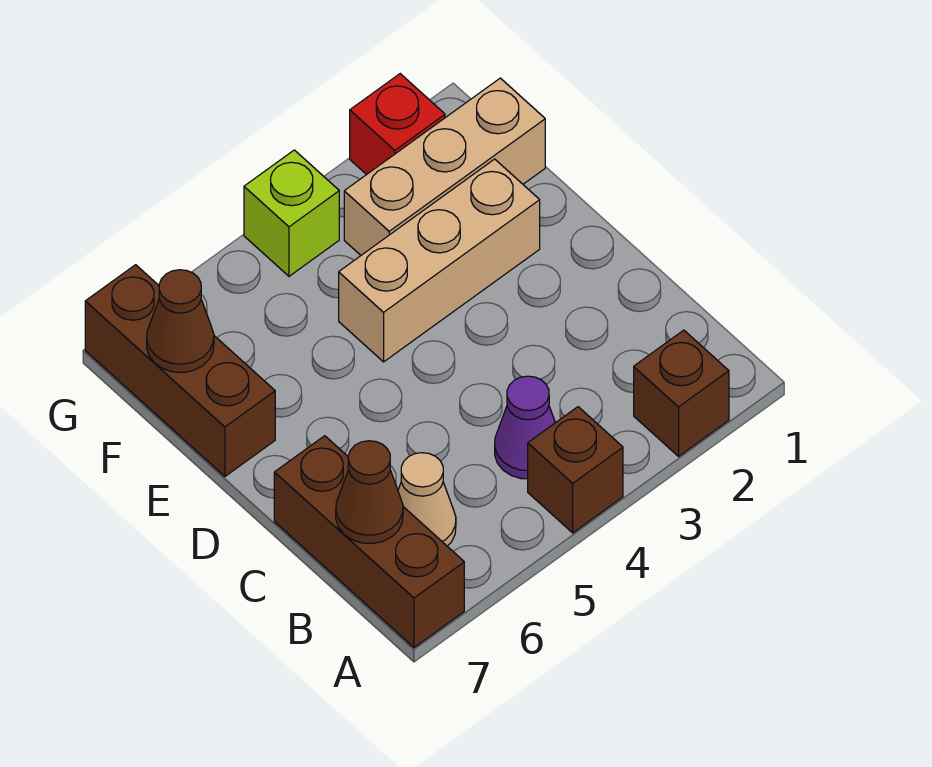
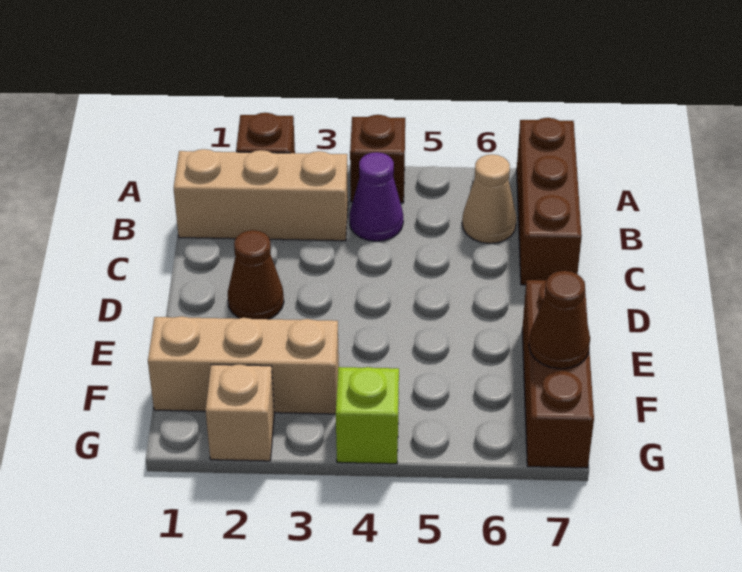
brown 1x1 cone [336,441,403,544] -> brown 1x1 cone moved to [228,230,284,319]
tan 1x3 brick [339,159,540,362] -> tan 1x3 brick moved to [174,149,348,241]
red 1x1 brick [350,74,445,175] -> tan 1x1 brick [206,364,274,461]

